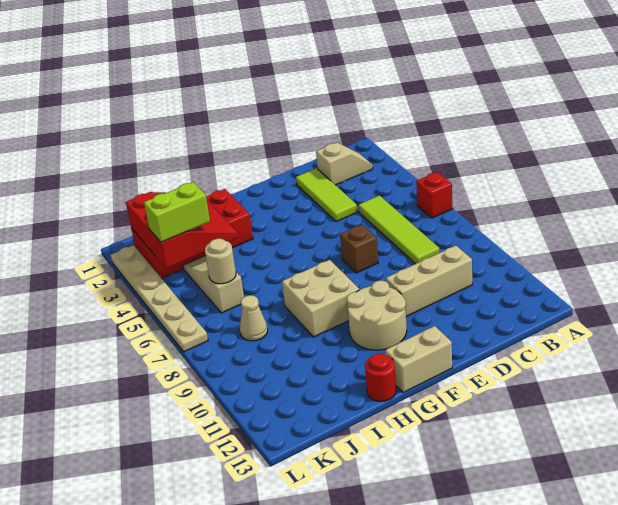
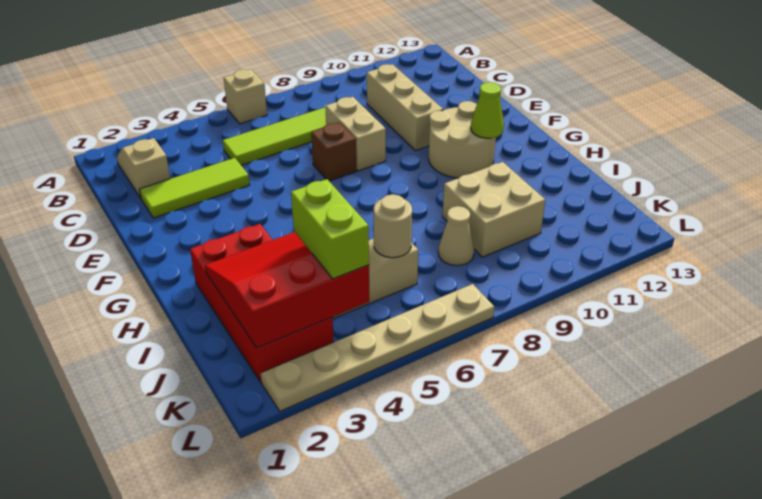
red 1x1 brick [416,172,453,218] -> tan 1x1 brick [224,69,267,124]
tan 1x2 brick [385,326,452,393] -> tan 1x2 brick moved to [325,97,386,171]
tan 2x2 brick [282,260,360,337] -> tan 2x2 brick moved to [443,162,545,257]
none -> lime 1x1 cone [471,82,504,138]
red 1x1 round brick [365,354,396,402] -> none

